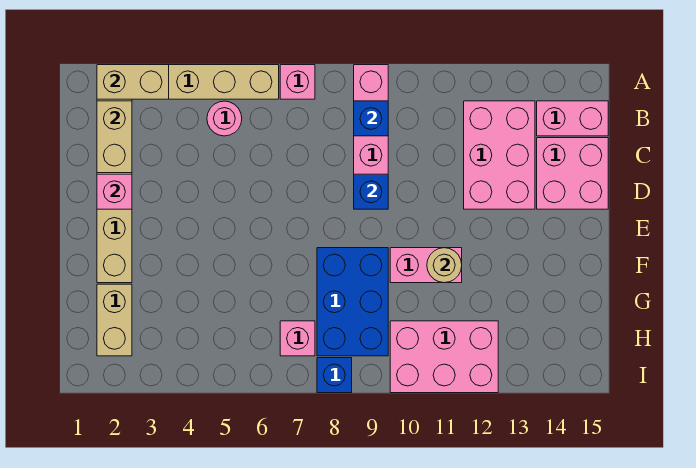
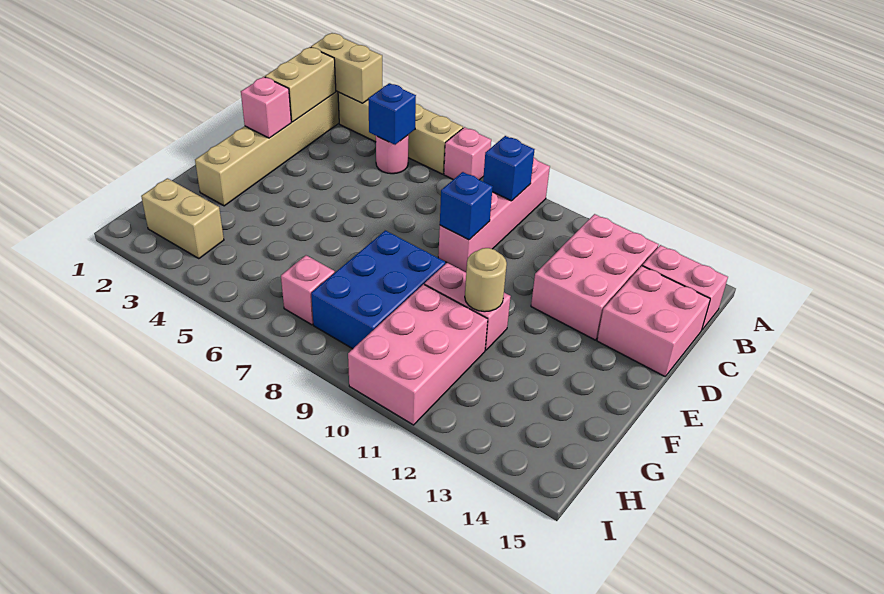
tan 1x2 brick [97,284,132,356] -> tan 1x2 brick turned to [141,178,224,259]
pink 2x3 brick [390,321,498,393] -> pink 2x3 brick turned to [348,284,488,425]
blue 1x1 brick [317,358,352,393] -> blue 1x1 brick moved to [368,83,416,145]

